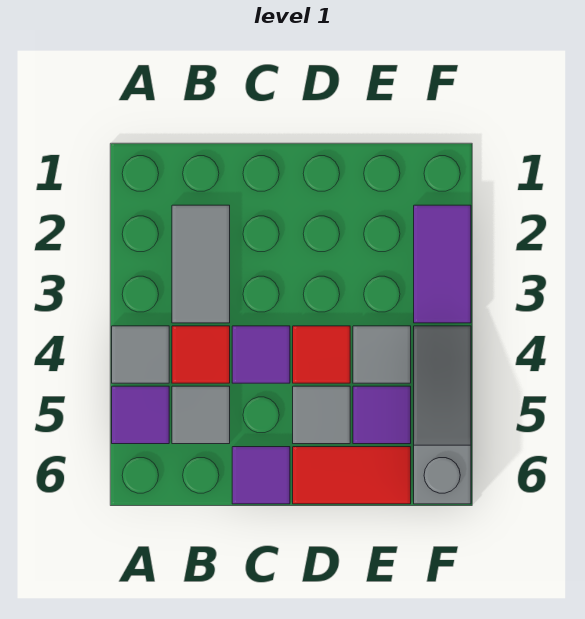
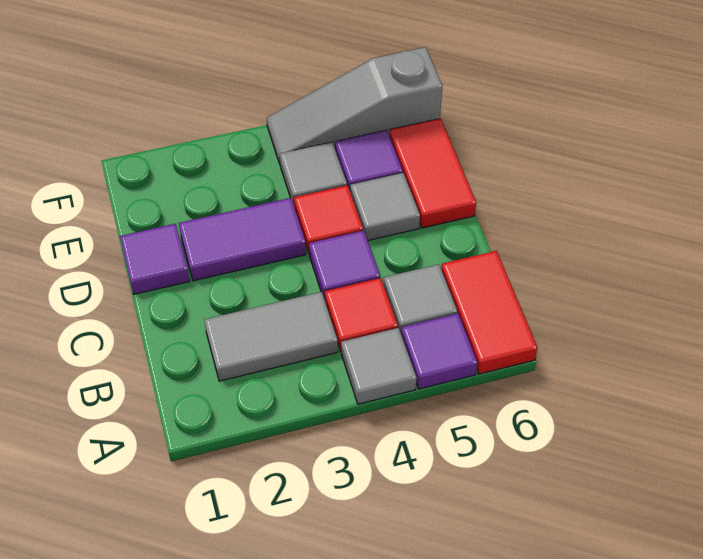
none -> red 1x2 tile [441,251,537,374]
purple 1x1 tile [232,447,290,504] -> purple 1x1 tile moved to [120,224,190,294]
purple 1x2 tile [414,205,471,323] -> purple 1x2 tile moved to [179,198,306,281]

